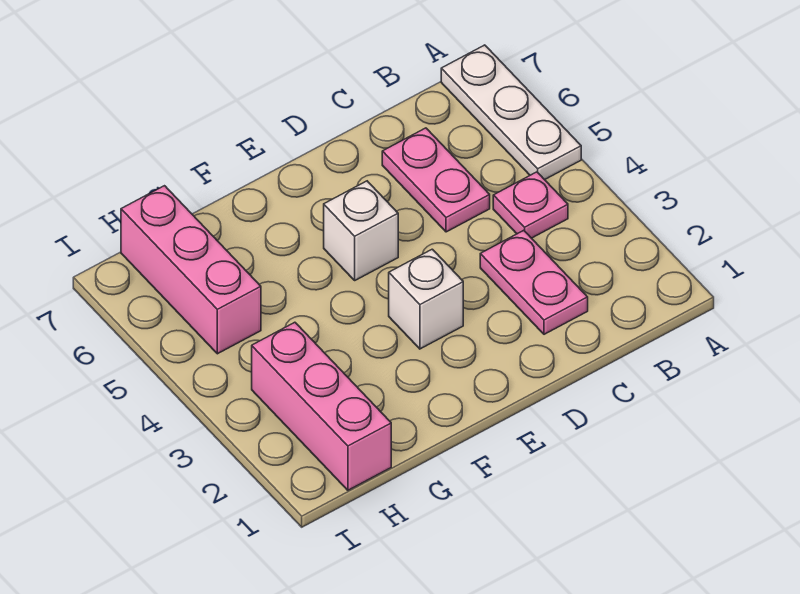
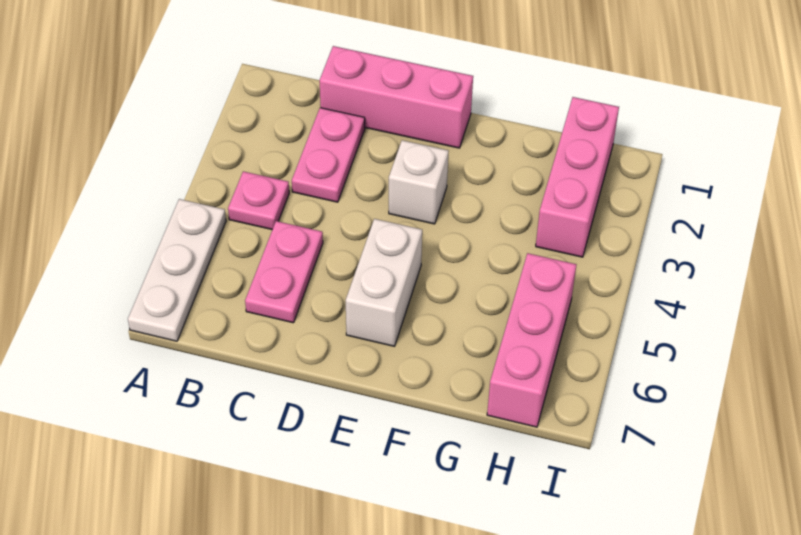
none -> pink 1x3 brick [320,46,473,148]
white 1x1 brick [324,181,398,280] -> white 1x2 brick [346,219,422,346]

